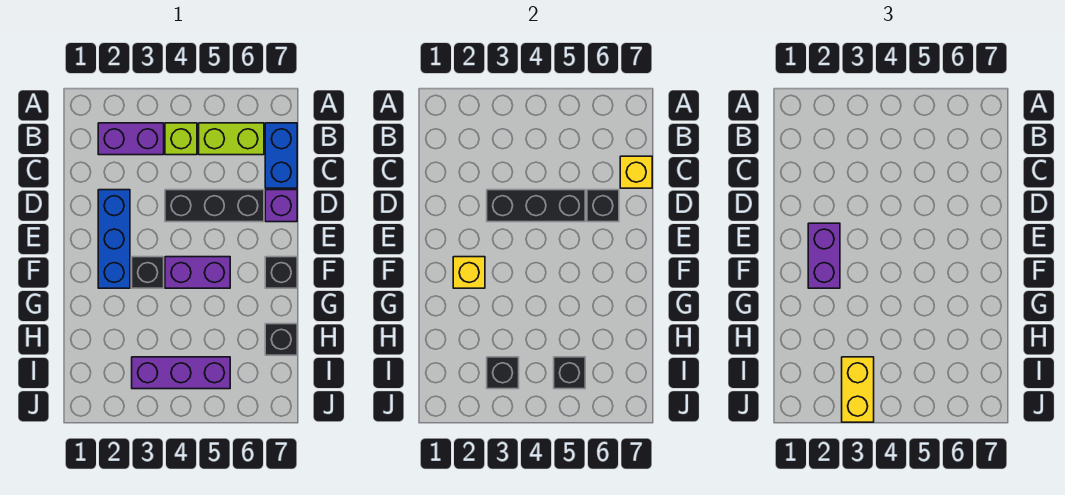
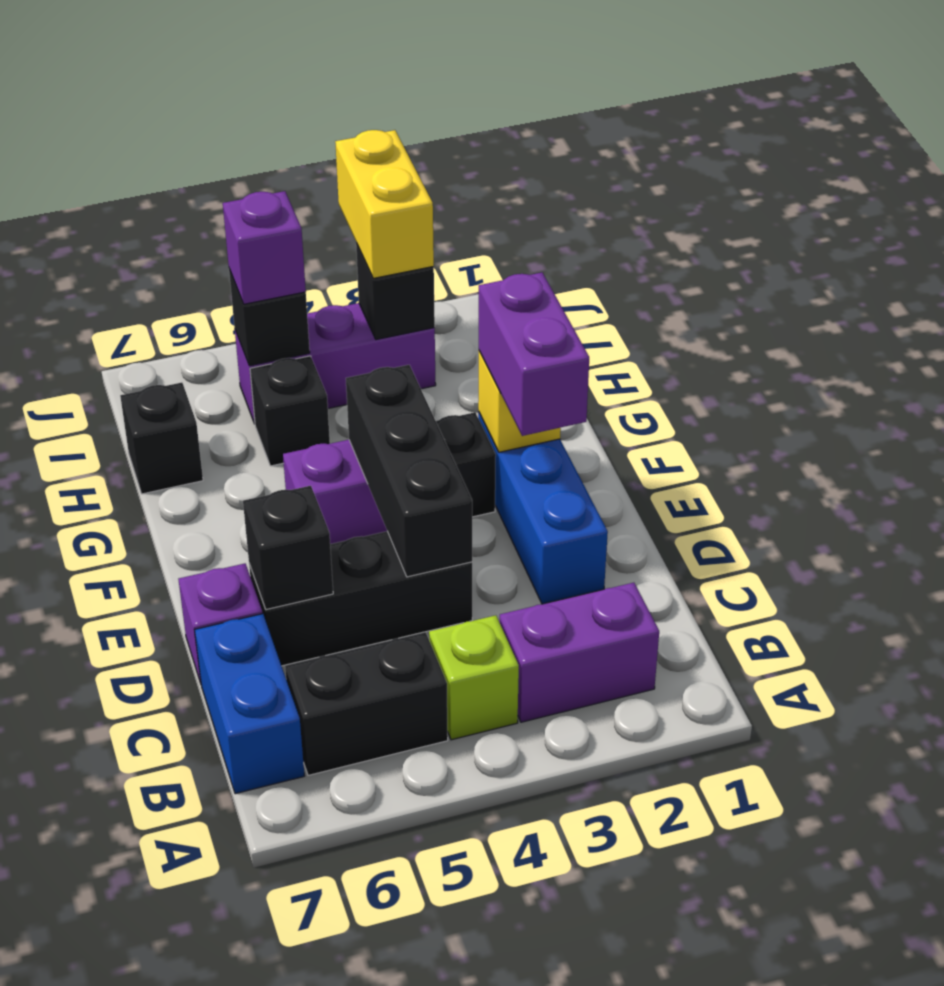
lime 1x2 brick [199,123,264,155] -> black 1x2 brick [285,632,448,775]
yellow 1x1 brick [620,156,652,188] -> none
black 1x3 brick [487,190,585,222] -> black 1x3 brick turned to [346,365,472,577]
black 1x1 brick [265,257,297,288] -> black 1x1 brick moved to [250,356,330,466]
none -> purple 1x1 brick [223,191,306,304]

